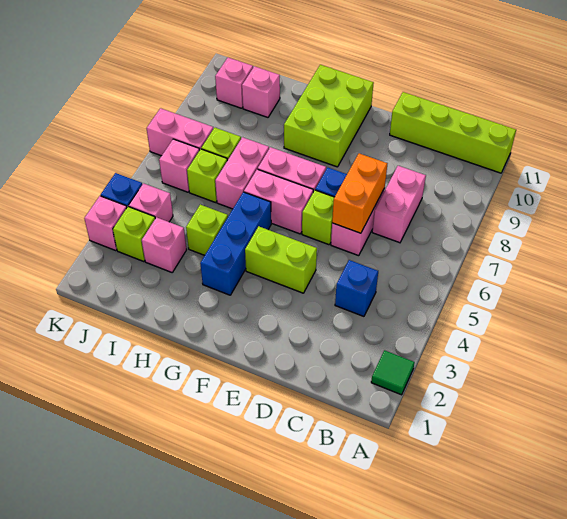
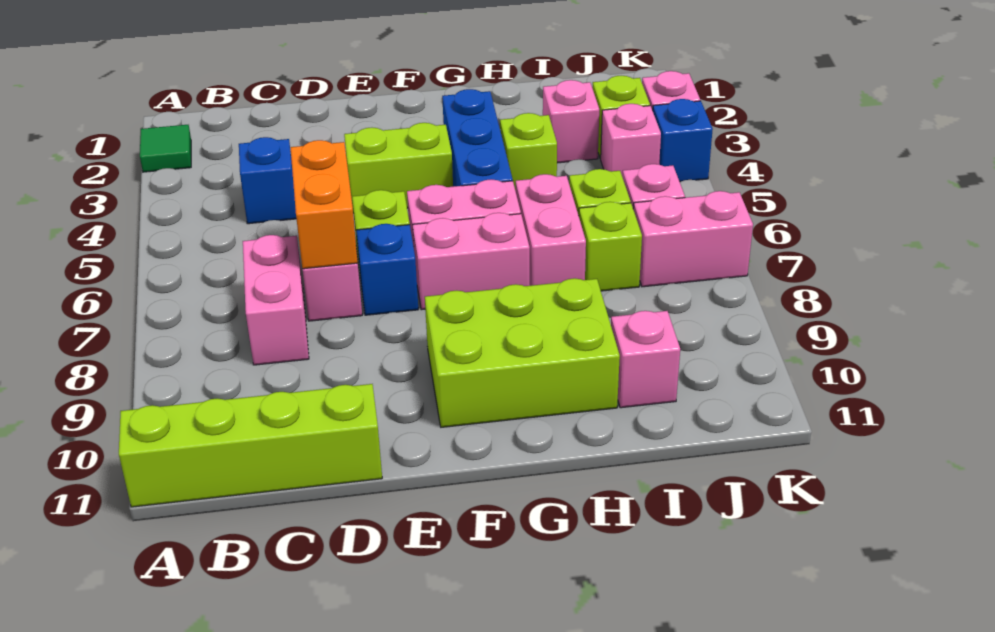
lime 2x3 brick [284,65,374,167] -> lime 2x3 brick turned to [425,278,620,427]
pink 1x1 brick [215,57,253,108] -> none

